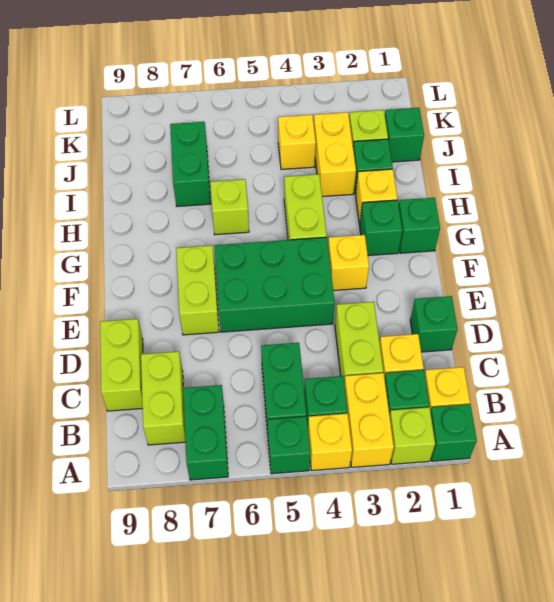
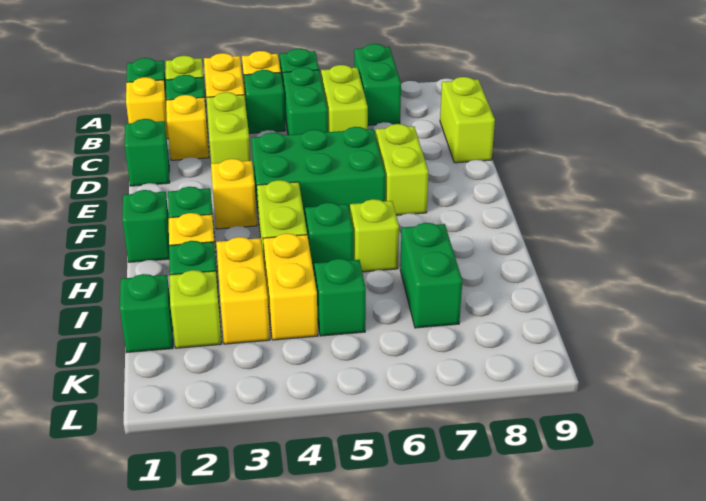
lime 1x2 brick [141,351,186,445] -> lime 1x2 brick moved to [321,65,368,132]
none -> green 1x1 brick [305,203,353,276]
yellow 1x1 brick [278,115,316,169] -> yellow 1x2 brick [263,233,318,340]
none -> green 1x1 brick [314,259,366,336]

